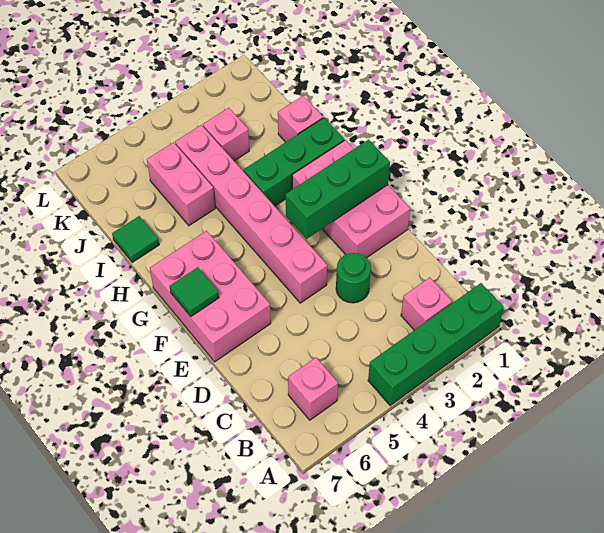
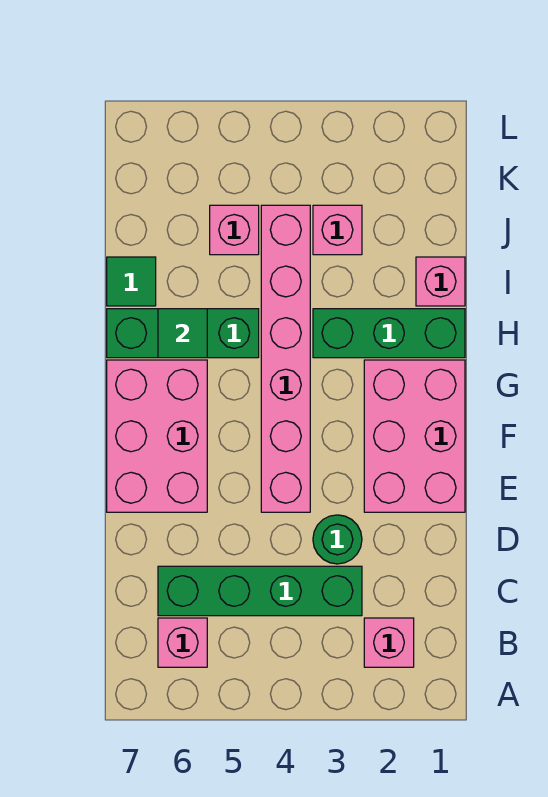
green 1x4 brick [368,283,504,406] -> green 1x4 brick moved to [158,566,362,616]
green 1x3 brick [286,140,390,239] -> green 1x3 brick moved to [107,309,259,358]
green 1x1 tile [170,267,219,316] -> green 1x1 tile moved to [158,309,207,358]
pink 1x2 brick [147,142,215,226] -> pink 1x1 brick [210,205,259,255]

